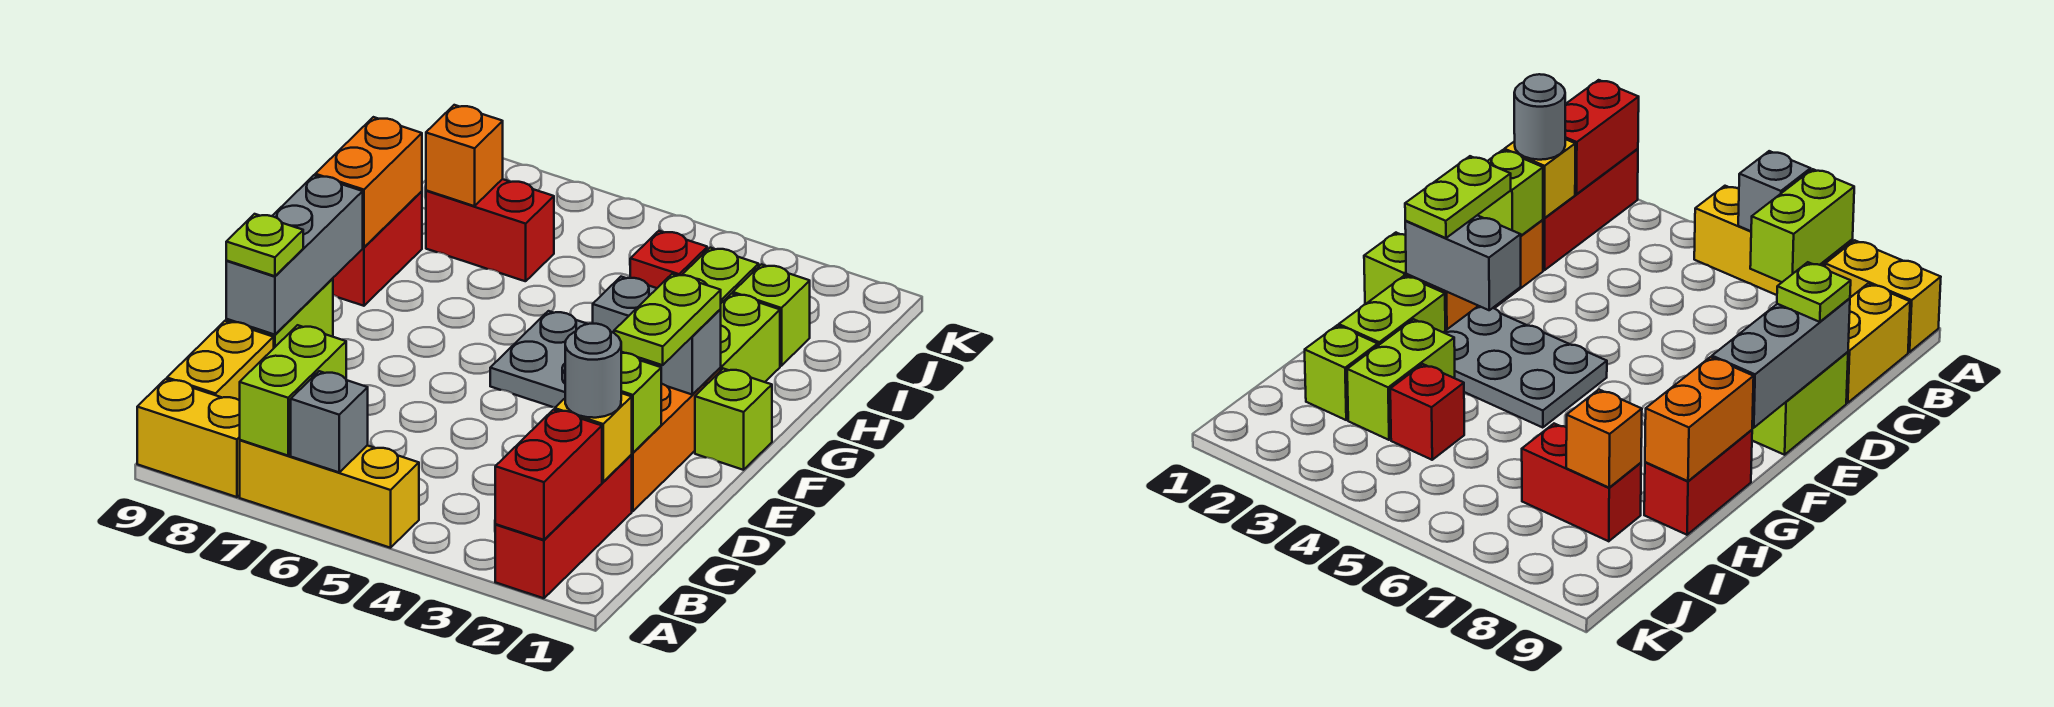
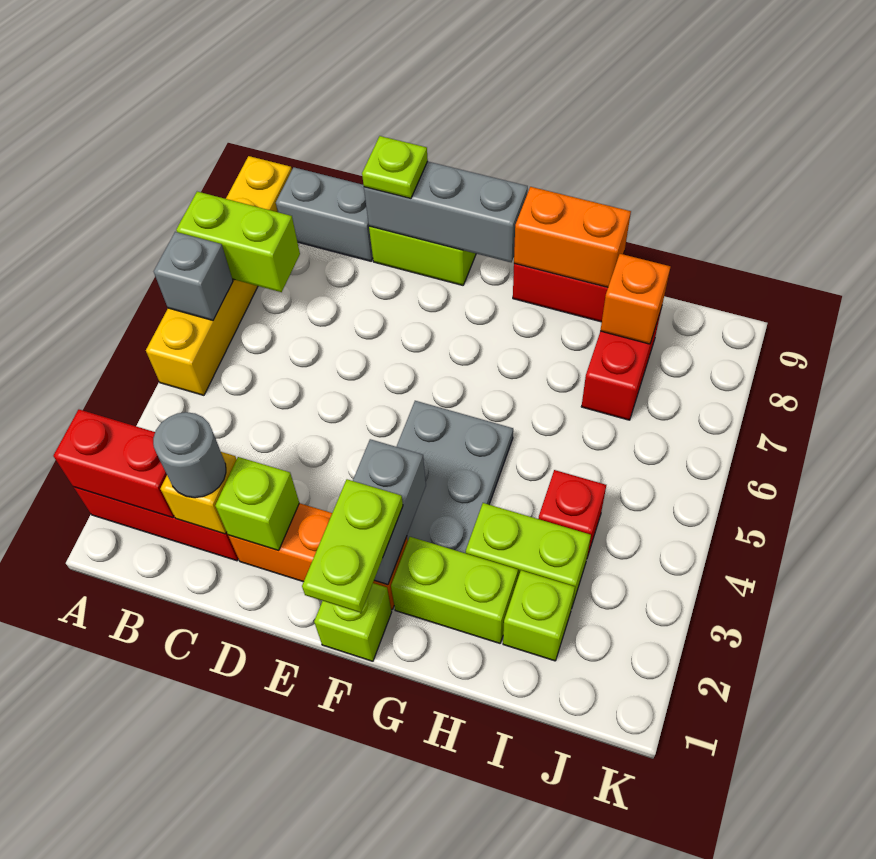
yellow 1x2 brick [167,321,274,400] -> grey 1x2 brick [276,167,373,261]
lime 1x2 plate [614,274,721,365] -> lime 1x2 plate turned to [302,479,403,613]

